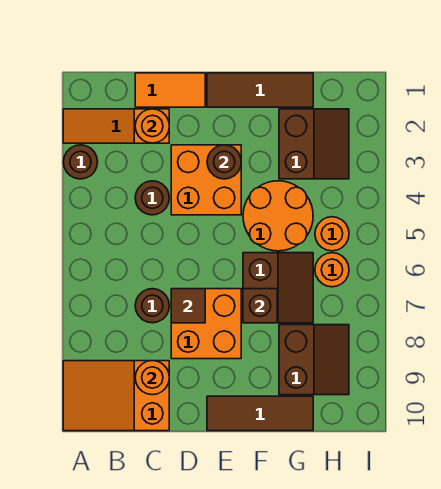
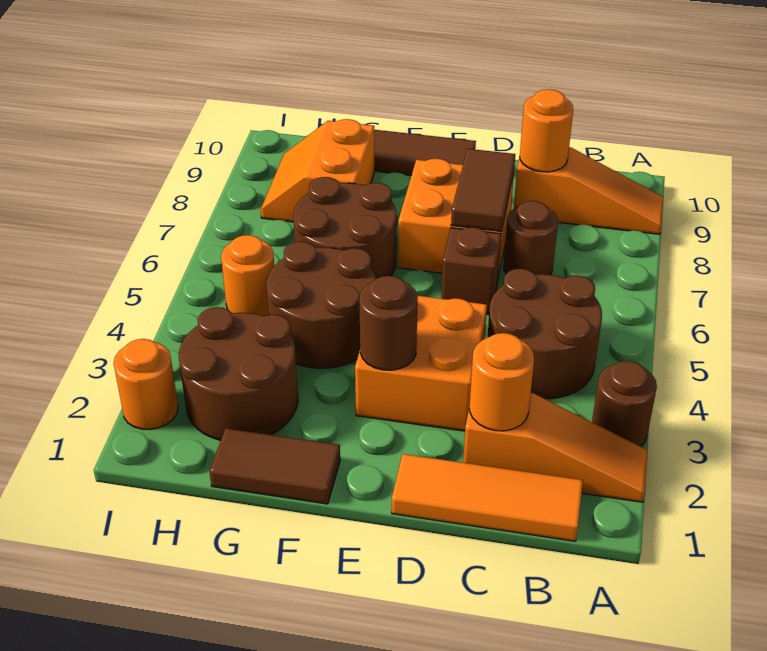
orange 2x3 slope [63,361,169,431] -> orange 1x3 slope [514,147,663,234]
orange 1x2 tile [135,73,205,107] -> orange 1x3 tile [392,454,583,541]
brown 1x1 round brick [135,181,169,215] -> brown 2x2 round brick [487,269,602,399]
brown 1x1 tile [171,289,205,323] -> brown 1x2 tile [451,149,515,231]
brown 1x3 tile [207,73,313,107] -> brown 1x2 tile [209,428,340,504]
orange 2x2 round brick [243,181,313,251] -> brown 2x2 round brick [267,242,376,368]
brown 2x2 slope [243,253,313,323] -> brown 2x2 round brick [293,177,397,279]
brown 1x1 brick [243,289,277,323] -> brown 1x1 brick moved to [441,227,501,315]
brown 2x2 slope [279,109,349,179] -> brown 2x2 round brick [179,307,298,440]
brown 2x2 slope [279,325,349,395] -> orange 2x2 slope [261,119,375,222]
orange 1x1 round brick [315,253,349,287] -> orange 1x1 round brick moved to [114,339,178,429]

